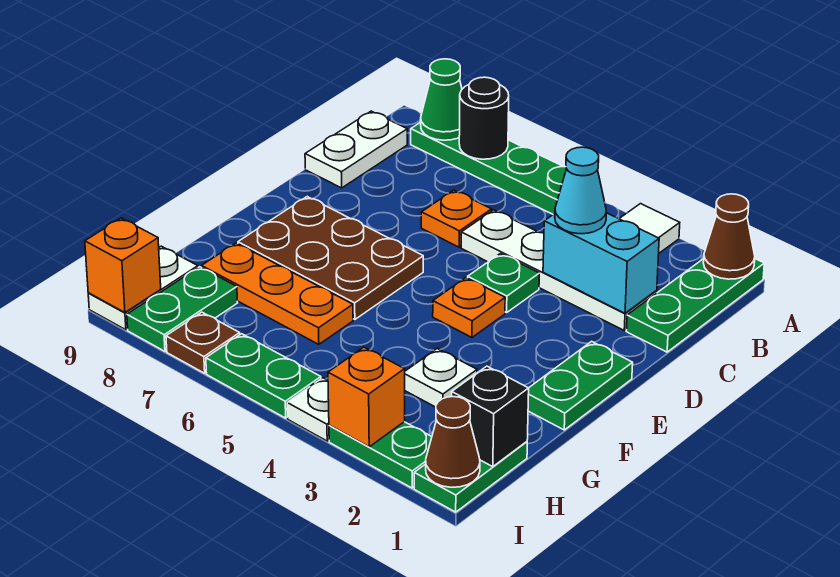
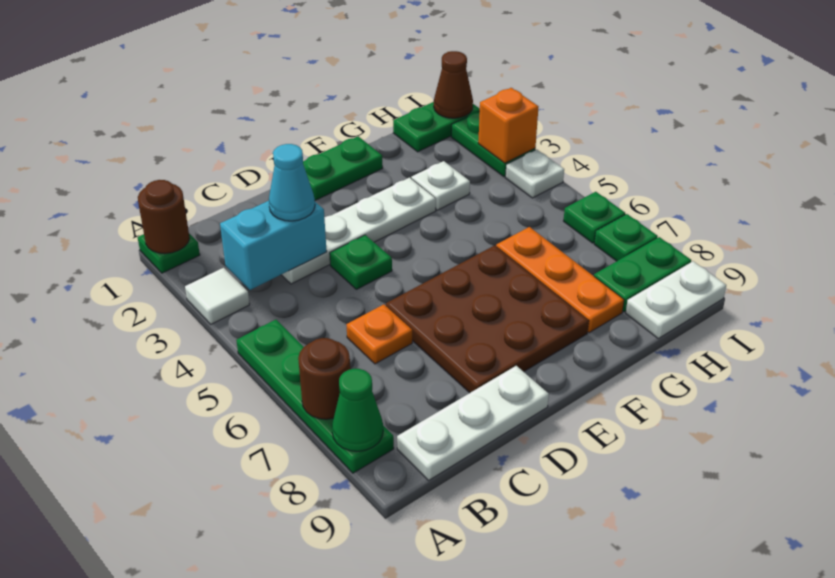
green 1x3 plate [626,259,764,352] -> green 1x1 plate [138,234,200,273]
brown 1x1 cone [703,194,755,279] -> brown 1x1 round brick [138,180,189,254]
black 1x1 round brick [459,77,509,159] -> brown 1x1 round brick [298,338,350,419]
white 1x2 plate [305,111,407,188] -> white 1x3 plate [397,366,549,480]
white 1x4 plate [461,210,657,330] -> white 1x4 plate turned to [281,177,436,284]
cyan 1x2 brick [543,213,659,313] -> cyan 1x2 brick turned to [220,201,327,290]
orange 1x1 plate [433,278,505,337] -> none
brown 2x3 plate [238,197,423,319] -> brown 3x3 plate [386,245,589,393]
black 1x1 brick [452,366,529,467] -> none
green 1x2 plate [206,334,321,418] -> green 1x1 plate [564,192,625,243]
brown 1x1 plate [166,312,240,373] -> green 1x1 plate [594,214,658,261]
orange 1x1 brick [85,218,161,313] -> none

